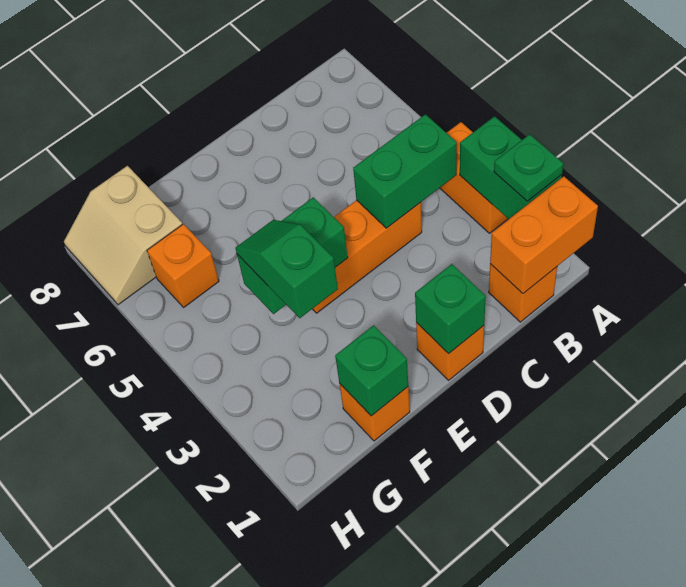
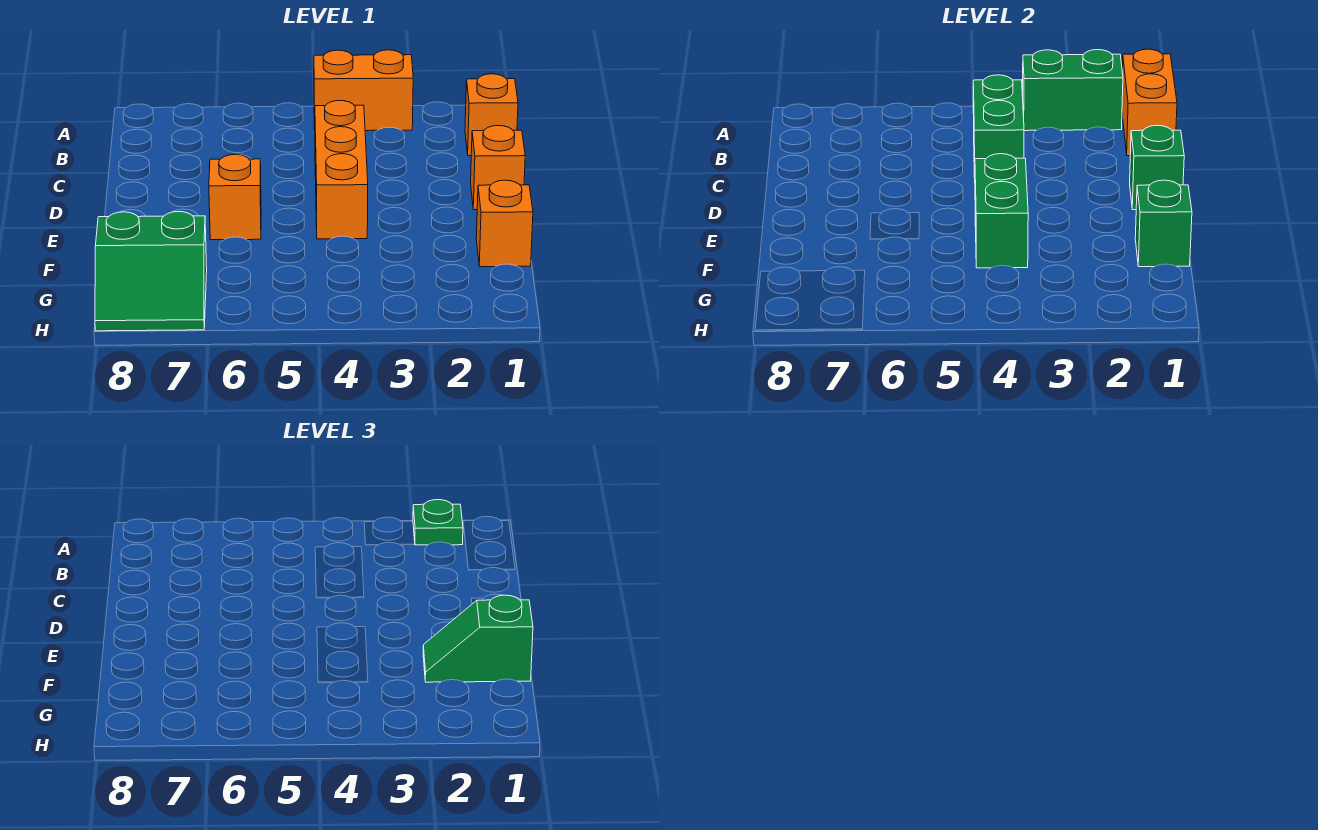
green 1x2 slope [235,220,338,318] -> green 1x2 slope moved to [423,595,533,682]
orange 1x1 brick [147,224,219,307] -> orange 1x1 brick moved to [209,155,261,240]
tan 2x2 slope [64,166,183,305] -> green 2x2 slope [95,212,207,331]

